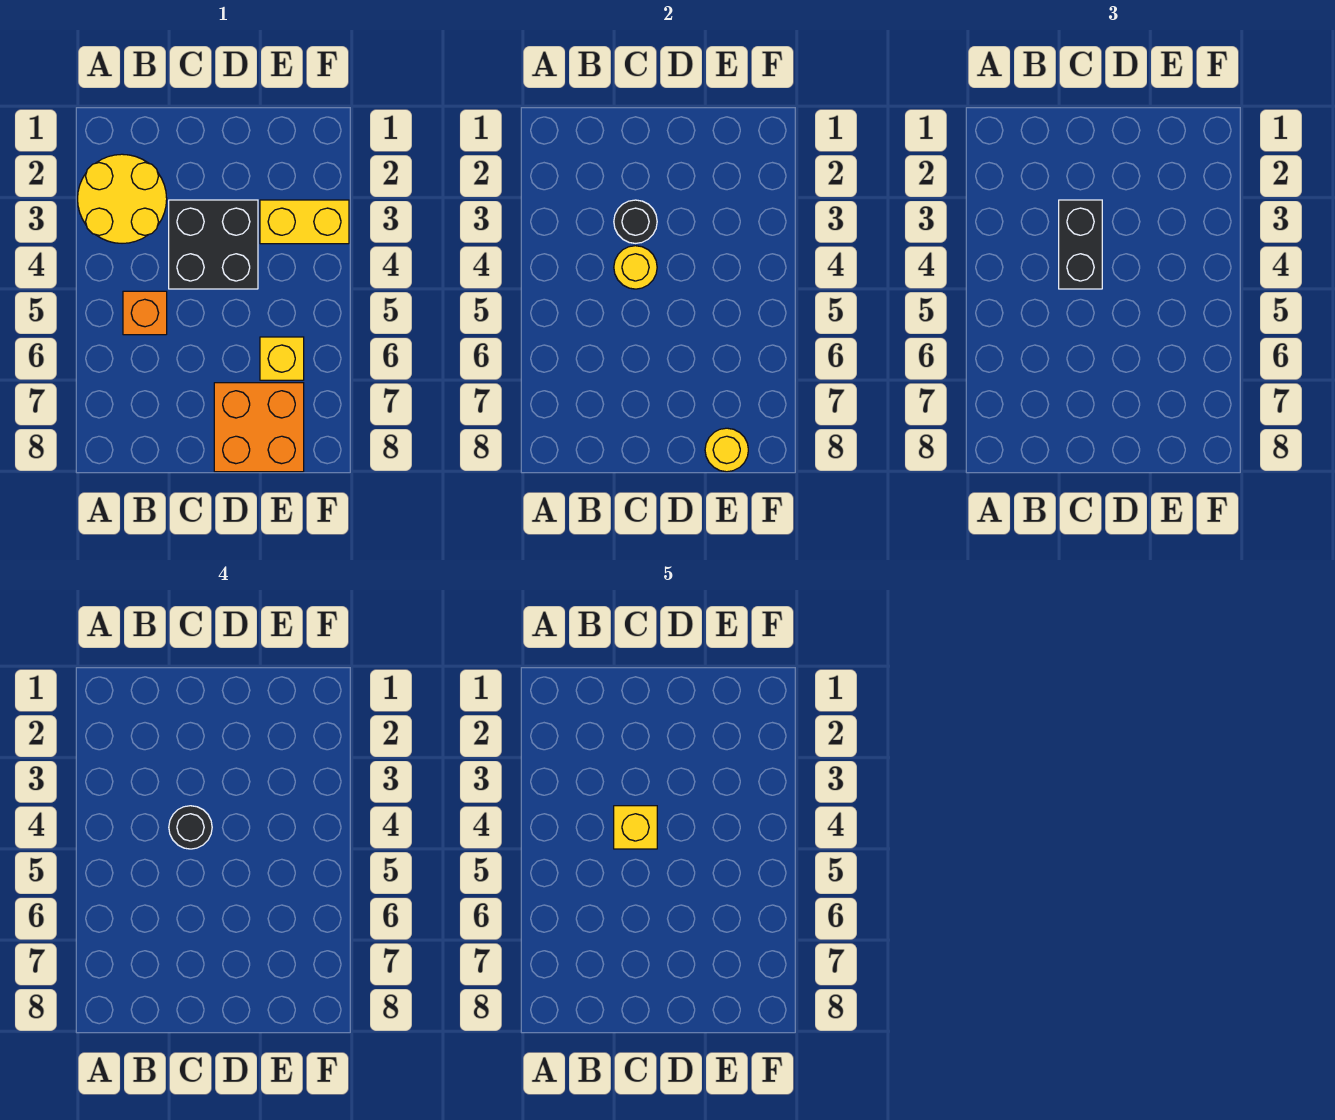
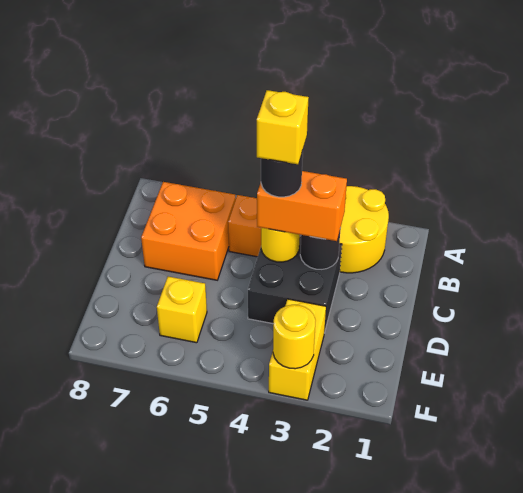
black 1x2 brick [1059,200,1102,289] -> orange 1x2 brick [257,171,347,241]
orange 2x2 brick [214,383,304,472] -> orange 2x2 brick moved to [141,182,236,280]
yellow 1x1 round brick [705,428,748,472] -> yellow 1x1 round brick moved to [273,305,316,369]

